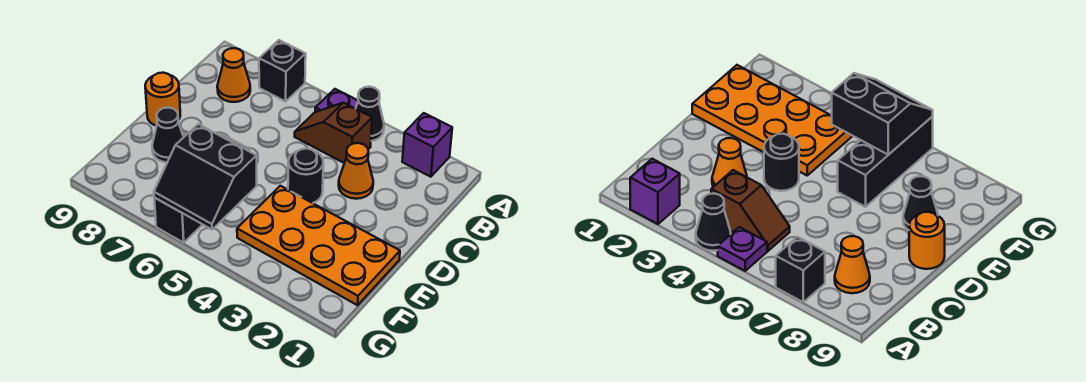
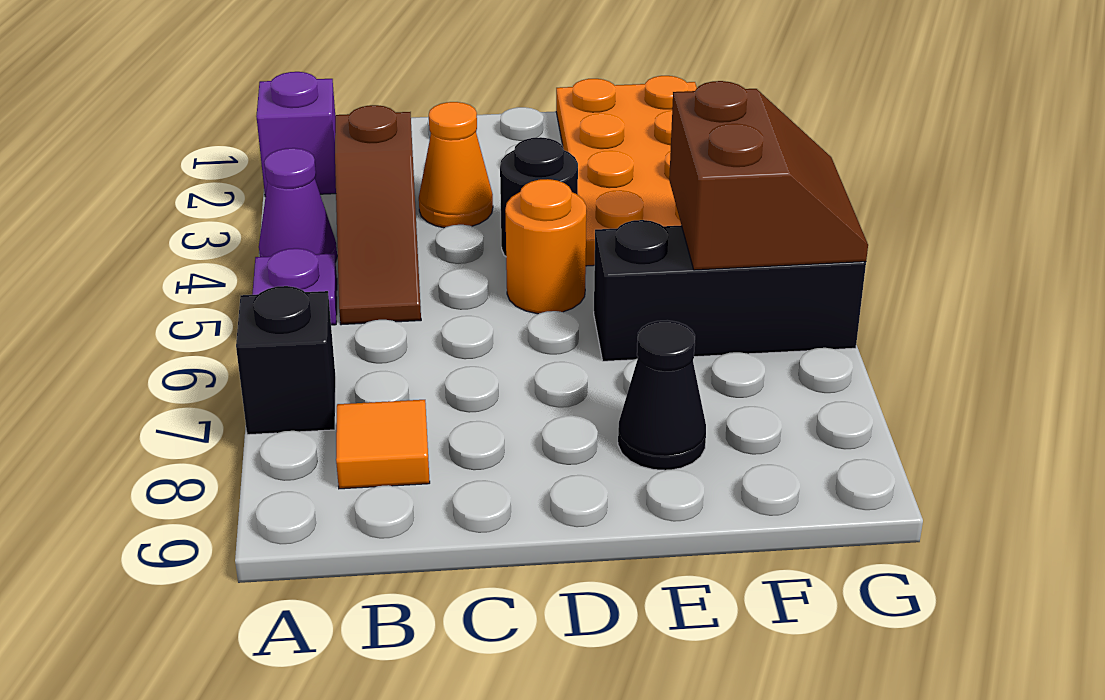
black 1x1 cone [356,87,384,141] -> purple 1x1 cone [259,148,337,262]
brown 1x2 slope [295,103,372,163] -> brown 1x3 slope [335,105,421,325]
orange 1x1 cone [217,48,250,102] -> orange 1x1 tile [336,400,430,489]
orange 1x1 round brick [145,73,180,126] -> orange 1x1 round brick moved to [505,179,586,314]
black 2x2 slope [154,124,257,229] -> brown 2x2 slope [669,81,868,270]

